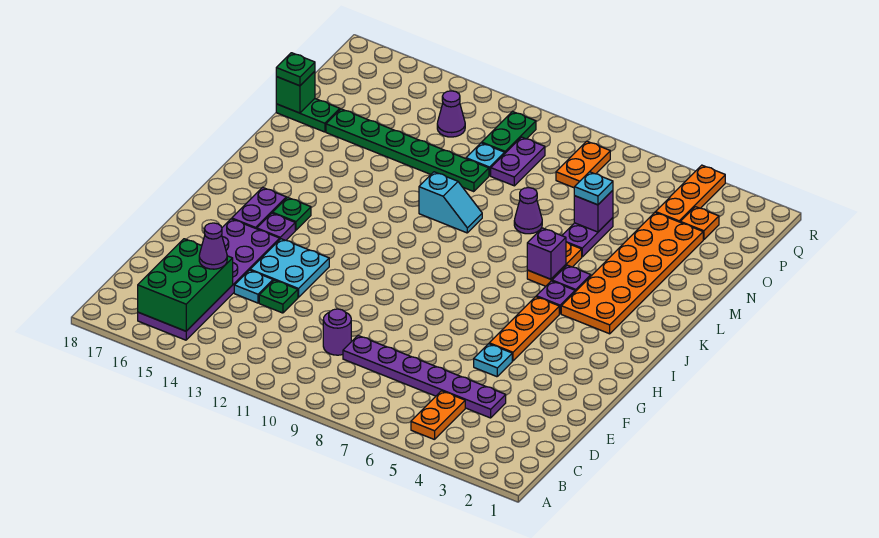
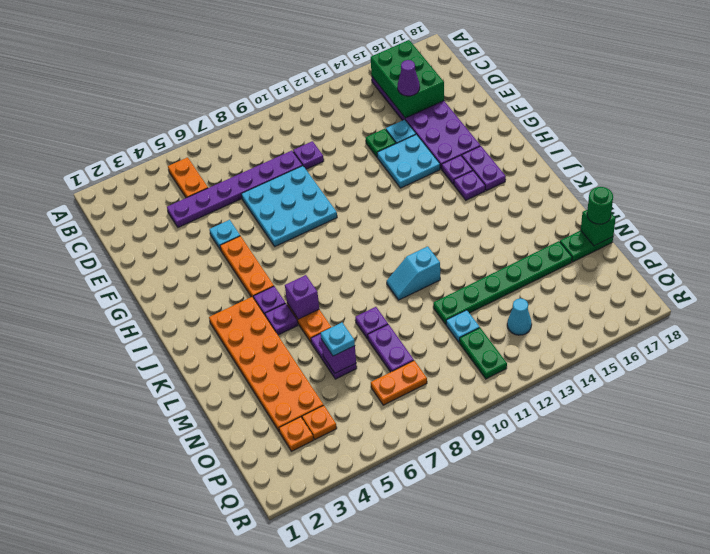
purple 1x1 round brick [323,309,351,355] -> purple 1x1 plate [293,141,324,169]
none -> cyan 3x3 plate [241,166,337,246]
green 1x1 plate [272,197,311,230] -> purple 1x1 plate [454,171,485,200]
purple 1x1 cone [514,188,542,234] -> purple 1x1 plate [355,307,388,339]
green 1x1 plate [276,53,315,86] -> green 1x1 round brick [587,187,613,224]
purple 1x2 plate [491,137,545,186] -> purple 1x2 plate moved to [368,324,414,372]
orange 1x3 plate [655,165,725,222] -> orange 1x1 plate [302,406,337,439]
orange 1x2 plate [556,141,610,188] -> orange 1x2 plate turned to [371,361,427,405]
purple 1x1 cone [437,91,465,137] -> cyan 1x1 cone [507,298,532,335]

